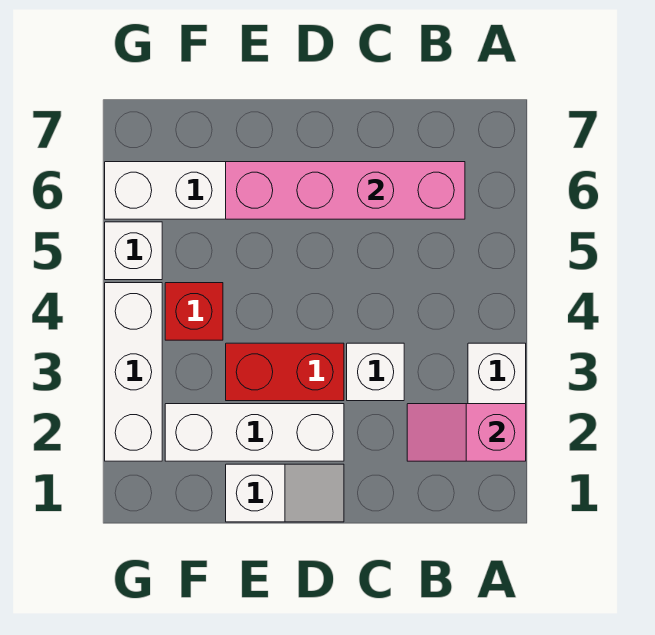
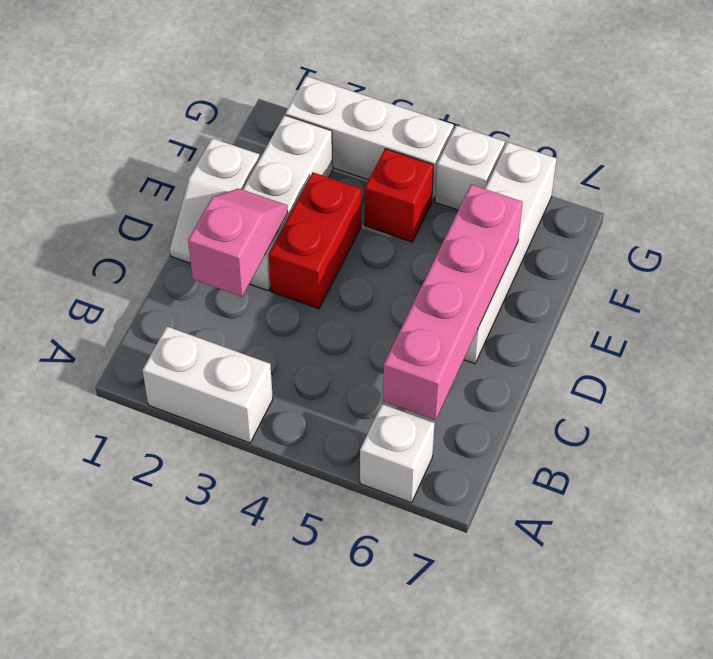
pink 1x2 slope [407,404,526,461] -> pink 1x2 slope moved to [188,189,288,297]
white 1x1 brick [347,343,404,401] -> white 1x1 brick moved to [360,404,435,503]

